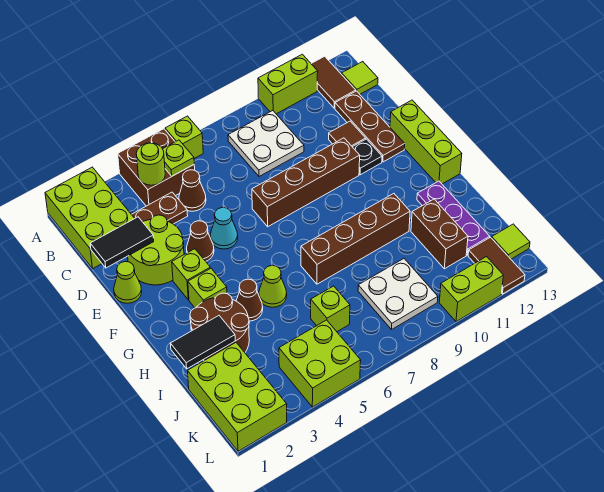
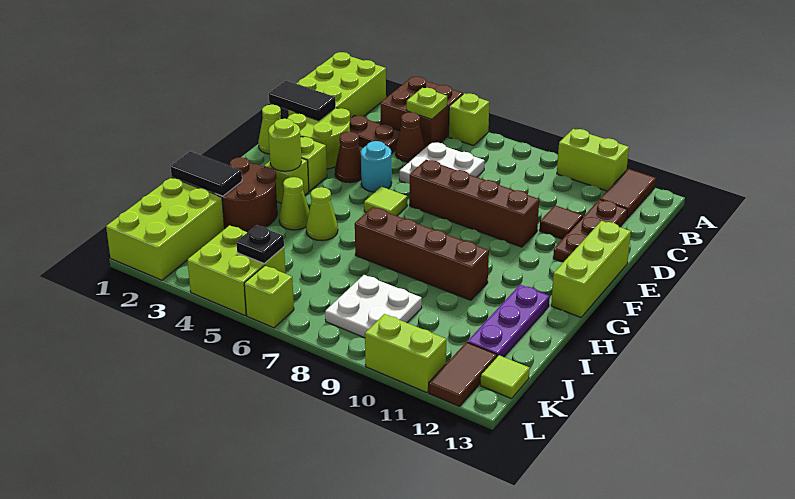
lime 1x1 round brick [136,143,165,185] -> lime 1x1 round brick moved to [268,119,301,171]
white 2x2 plate [228,111,304,176] -> white 2x2 plate moved to [399,142,485,184]
lime 1x1 tile [342,62,378,94] -> lime 1x1 tile moved to [364,187,407,216]
cyan 1x1 cone [210,207,238,249] -> cyan 1x1 round brick [361,141,392,192]
black 1x1 plate [353,139,382,175] -> black 1x1 plate moved to [236,225,284,263]
brown 1x1 cone [236,279,263,321] -> lime 1x1 cone [279,177,309,230]
brown 1x2 brick [411,199,468,269] -> none
lime 1x1 brick [311,286,350,332] -> lime 1x1 brick moved to [244,266,294,328]

